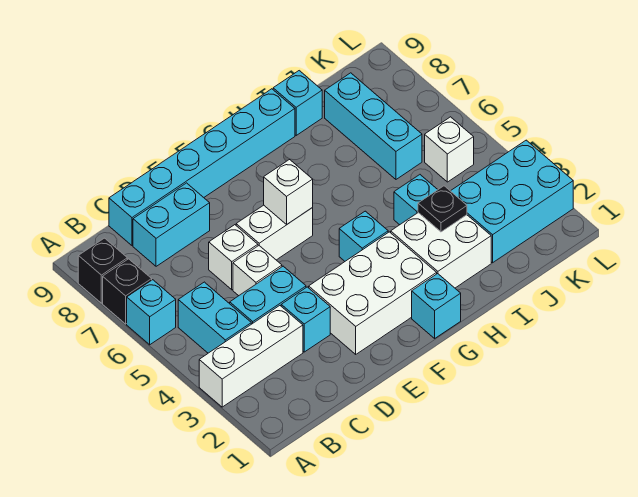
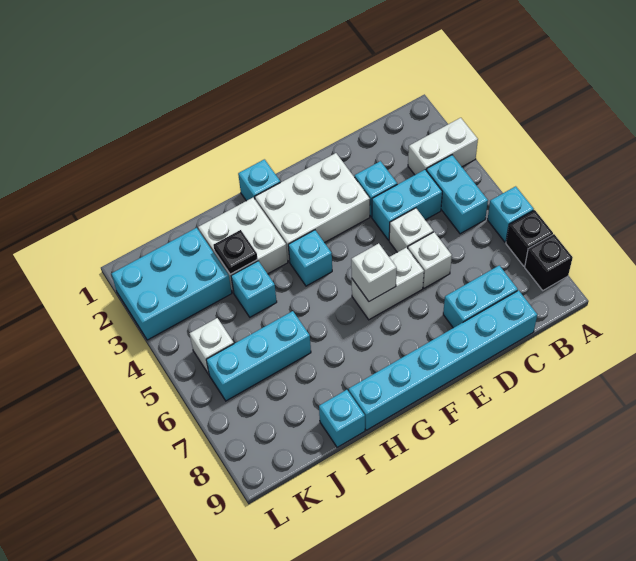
white 1x3 brick [199,306,303,407] -> white 1x2 brick [408,118,478,175]
cyan 1x3 brick [325,73,422,179] -> cyan 1x3 brick turned to [206,311,311,401]

